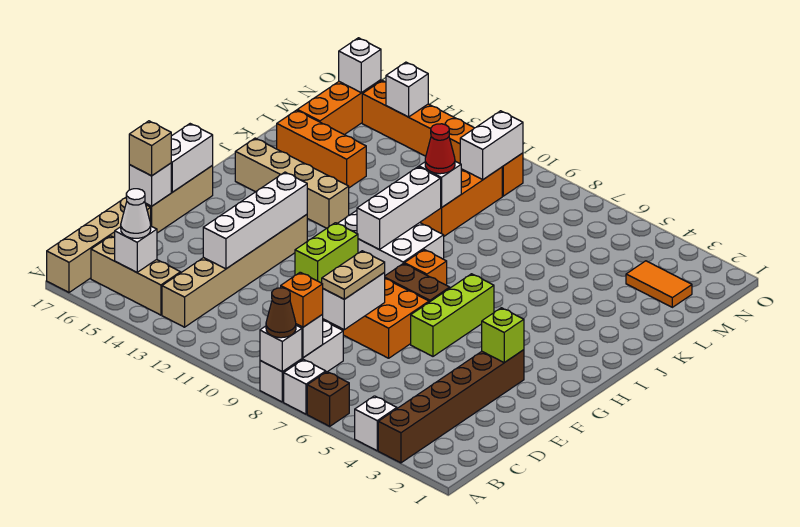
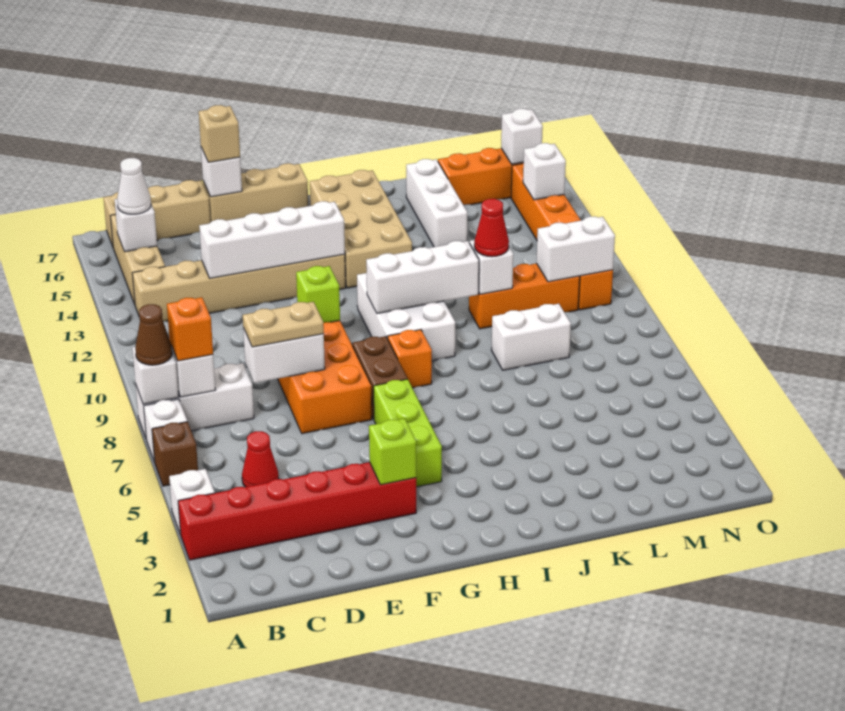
brown 1x6 brick [378,350,524,463] -> red 1x6 brick [178,462,416,560]
tan 1x4 brick [47,198,151,292] -> tan 1x3 brick [103,180,211,246]
none -> red 1x1 cone [242,431,279,487]
lime 1x2 brick [295,223,358,283] -> lime 1x1 brick [296,266,340,323]
lime 1x3 brick [411,274,494,356] -> lime 1x3 brick turned to [374,379,442,487]
white 1x2 brick [171,124,213,192] -> white 1x2 brick moved to [491,304,571,370]
tan 1x4 brick [235,138,349,228] -> tan 2x4 brick [310,170,412,288]
orange 1x3 brick [277,110,366,188] -> white 1x3 brick [406,159,467,247]
orange 1x2 tile [626,261,692,307] -> none

